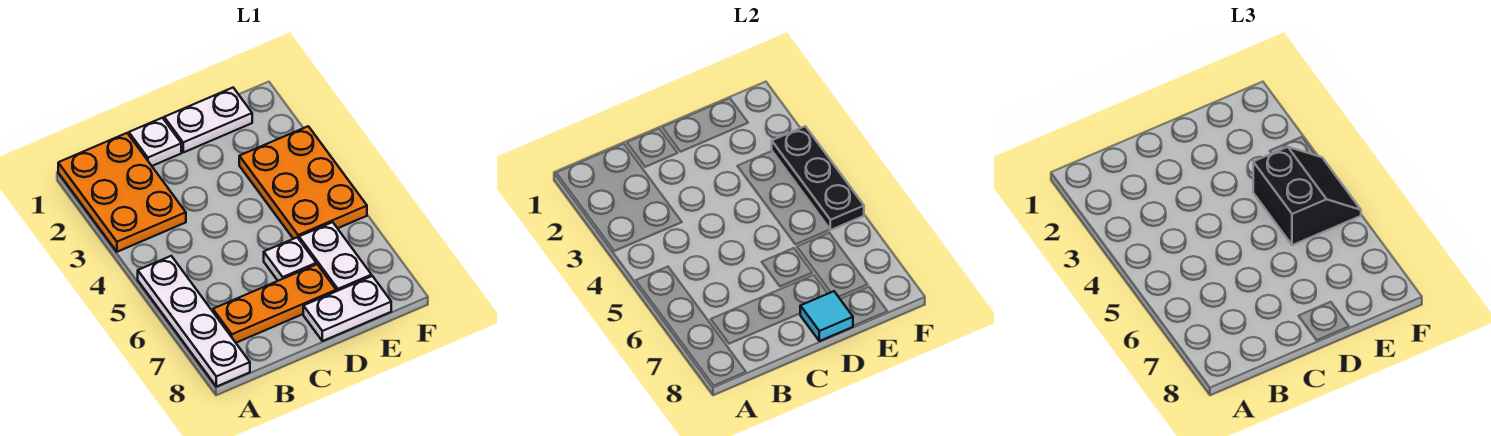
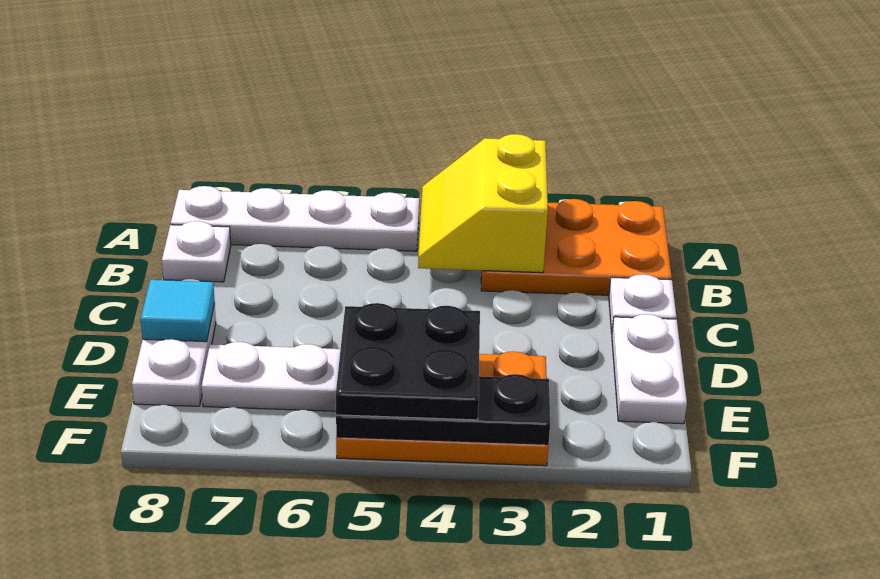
none -> yellow 2x2 slope [418,134,548,273]
orange 1x3 plate [213,264,336,343] -> none
white 1x1 plate [264,237,316,281] -> white 1x1 plate moved to [162,221,231,282]
black 2x2 slope [1253,147,1361,245] -> black 2x2 plate [336,303,480,420]

